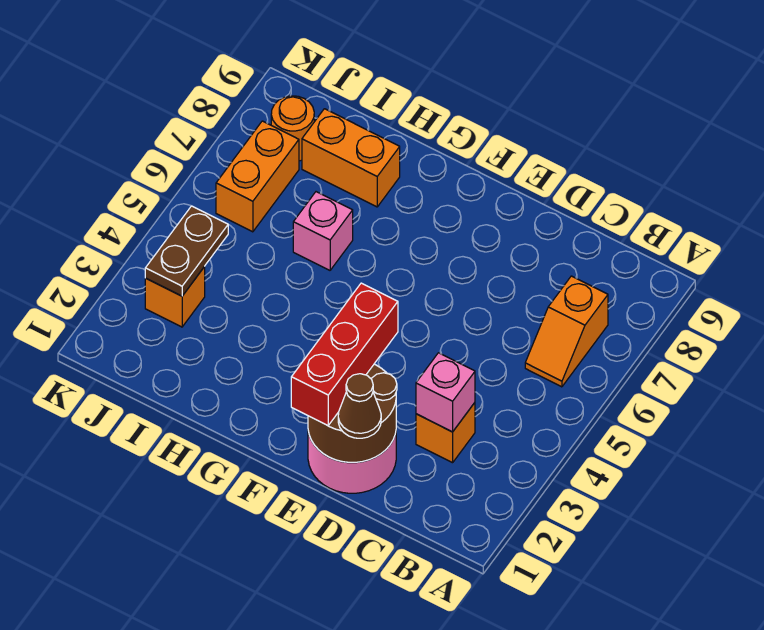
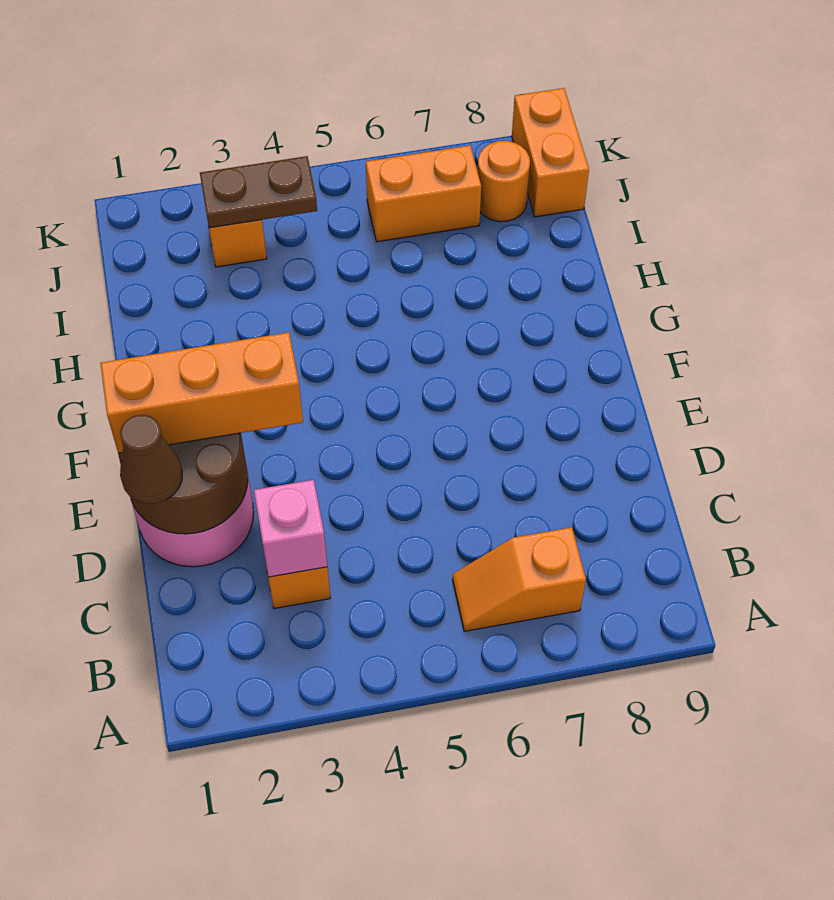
red 1x3 brick [291,283,398,426] -> orange 1x3 brick [100,332,303,453]
pink 1x1 brick [293,192,353,270] -> none
orange 1x2 brick [302,109,400,207] -> orange 1x2 brick moved to [512,88,589,217]

